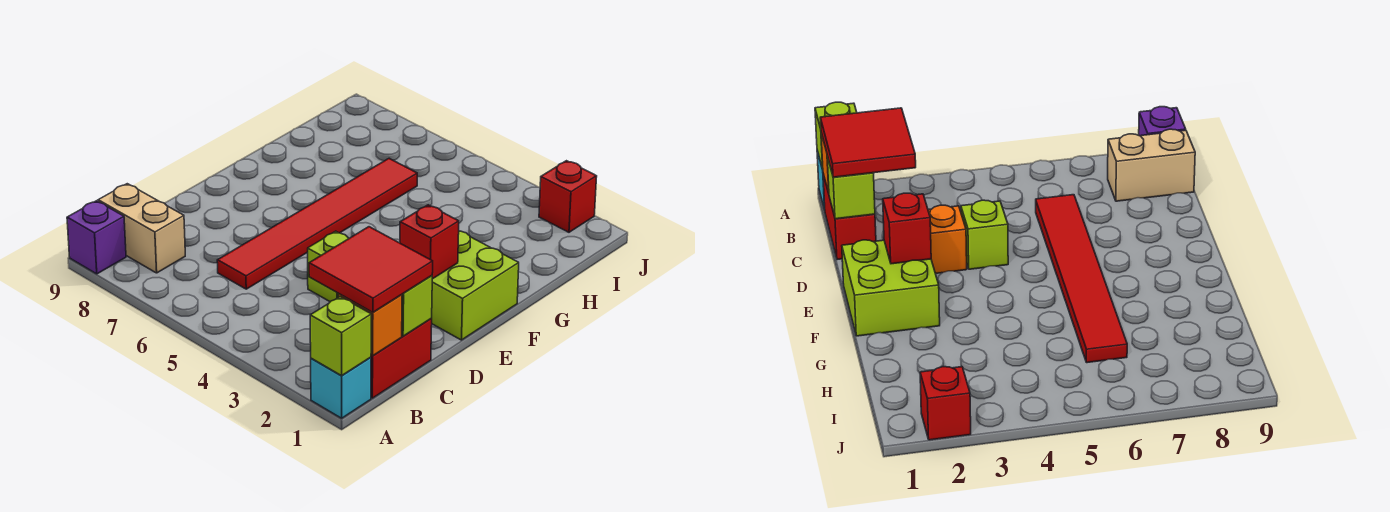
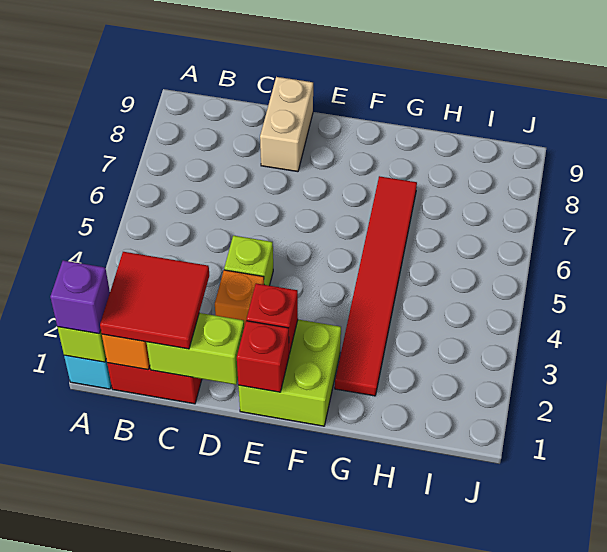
purple 1x1 brick [67,201,126,274] -> purple 1x1 brick moved to [50,260,110,334]
tan 1x2 brick [98,184,185,273] -> tan 1x2 brick moved to [260,77,313,172]
lime 1x1 brick [402,276,432,336] -> lime 1x2 brick [146,313,244,385]
red 1x6 tile [217,158,417,289] -> red 1x6 tile turned to [335,176,417,396]
red 1x1 brick [539,161,597,232] -> red 1x1 brick moved to [237,321,289,392]

